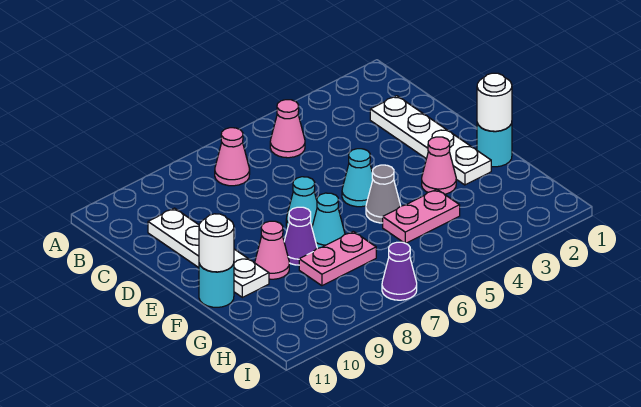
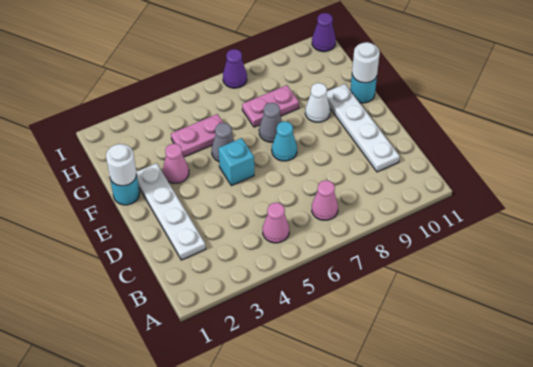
cyan 1x1 cone [342,149,373,207] -> cyan 1x1 brick [218,138,254,186]
cyan 1x1 cone [312,193,345,248] -> grey 1x1 cone [259,103,282,142]
purple 1x1 cone [284,207,317,265] -> purple 1x1 cone moved to [312,13,336,52]
pink 1x1 cone [255,221,289,279] -> white 1x1 cone [305,83,330,122]

